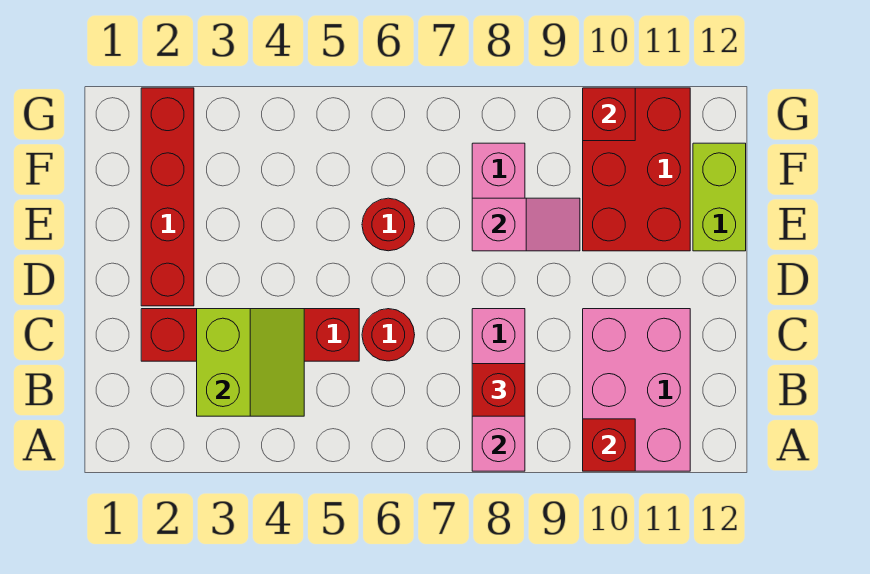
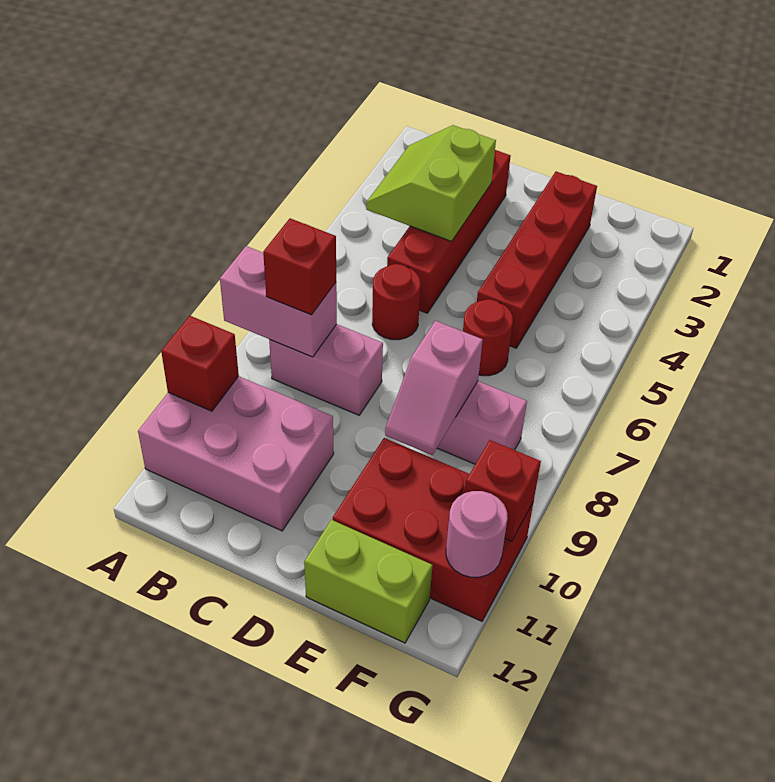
lime 2x2 slope [197,309,304,416] -> lime 2x2 slope turned to [366,125,496,241]
red 1x4 brick [141,88,194,306] -> red 1x4 brick turned to [477,171,597,348]
none -> pink 1x1 round brick [446,491,508,577]

